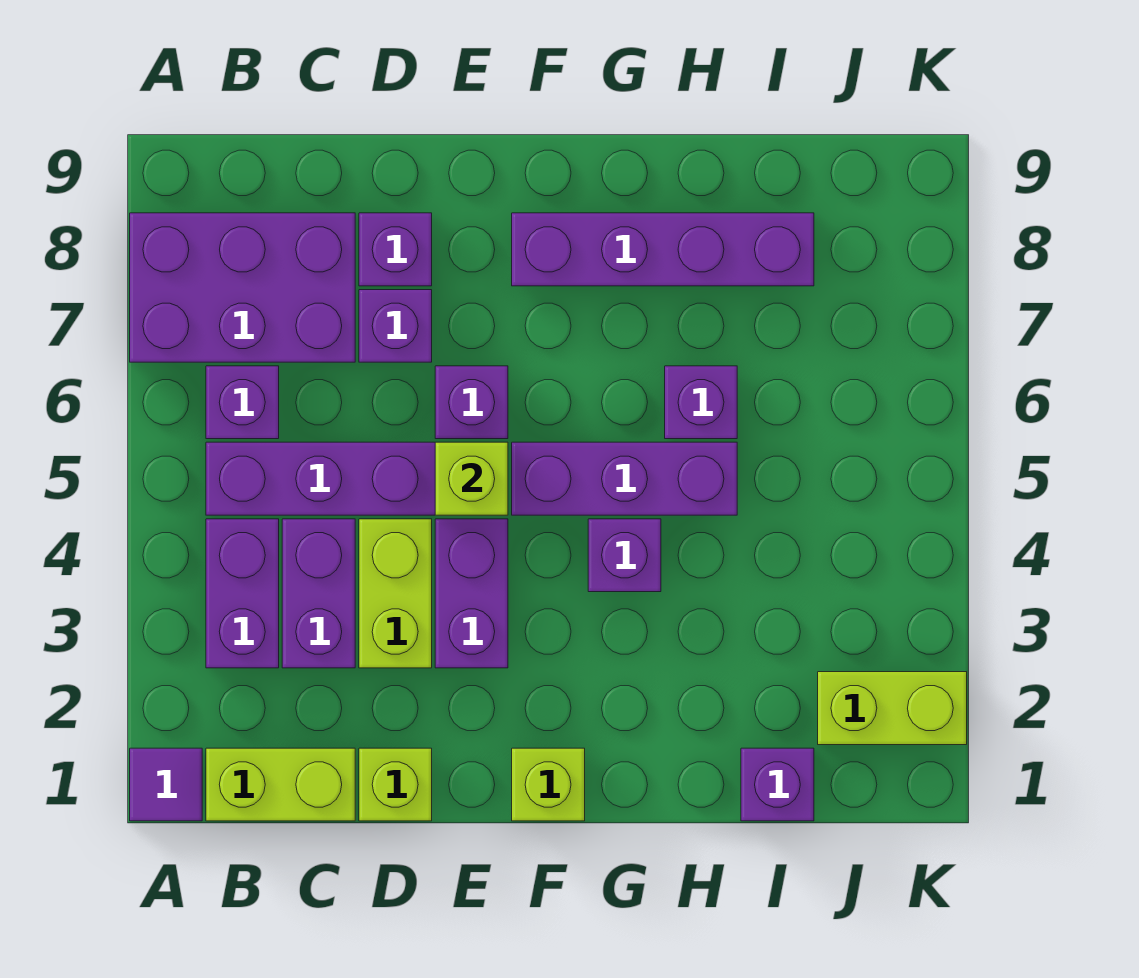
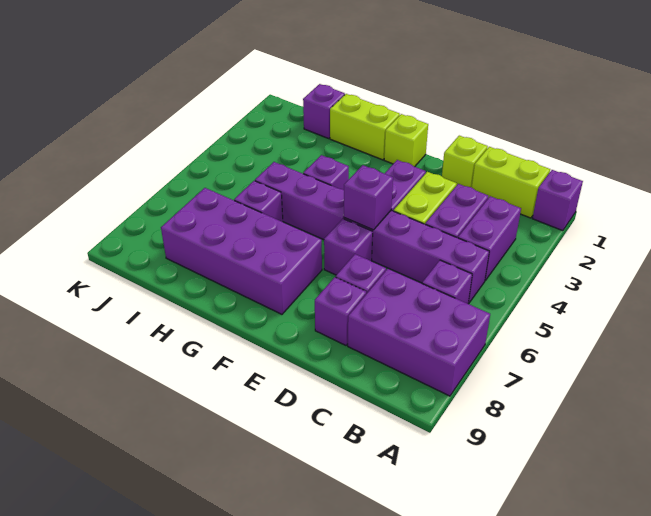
purple 1x1 tile [130,748,202,821] -> purple 1x1 brick [532,170,583,231]
lime 1x1 brick [435,442,508,515] -> purple 1x1 brick [344,165,393,230]
purple 1x4 brick [512,213,814,286] -> purple 2x4 brick [161,188,322,314]
lime 1x2 brick [818,672,967,745] -> lime 1x2 brick moved to [330,94,400,160]

